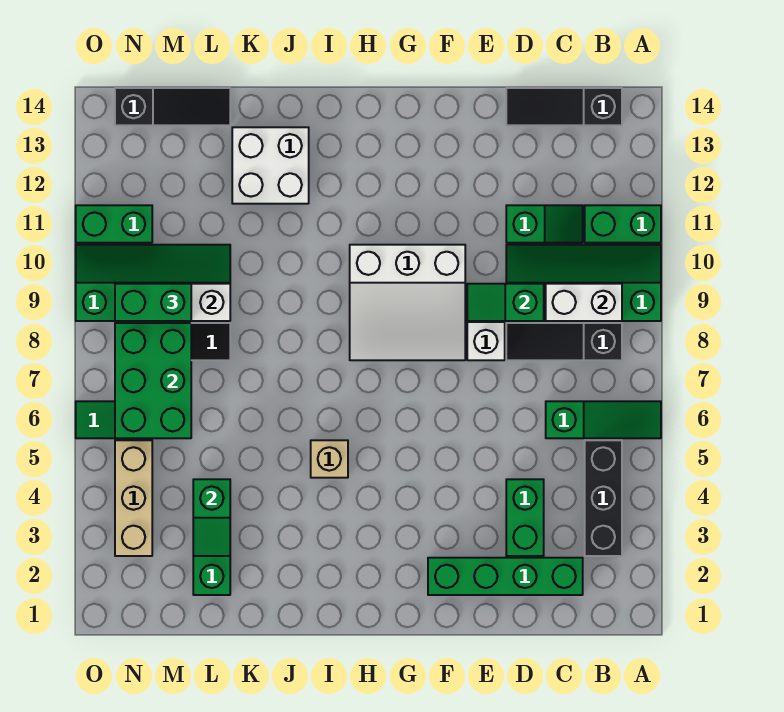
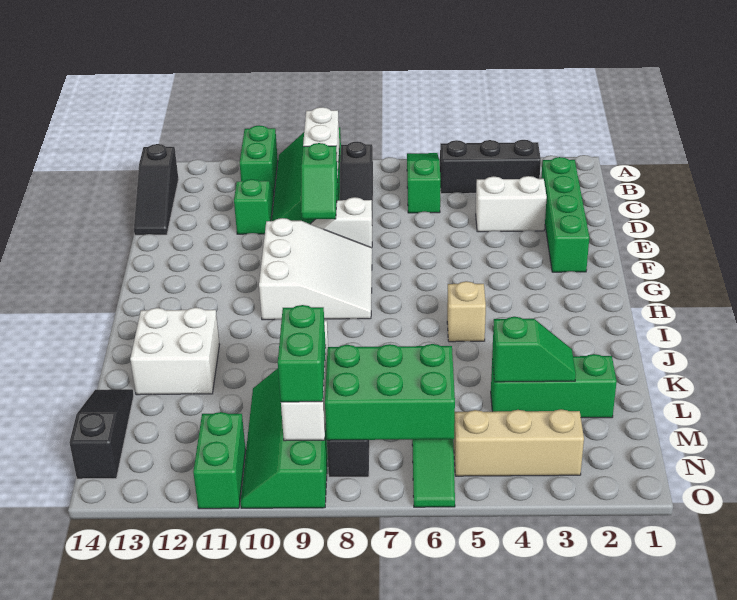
green 1x2 brick [506,479,544,556] -> white 1x2 brick [476,176,547,232]

